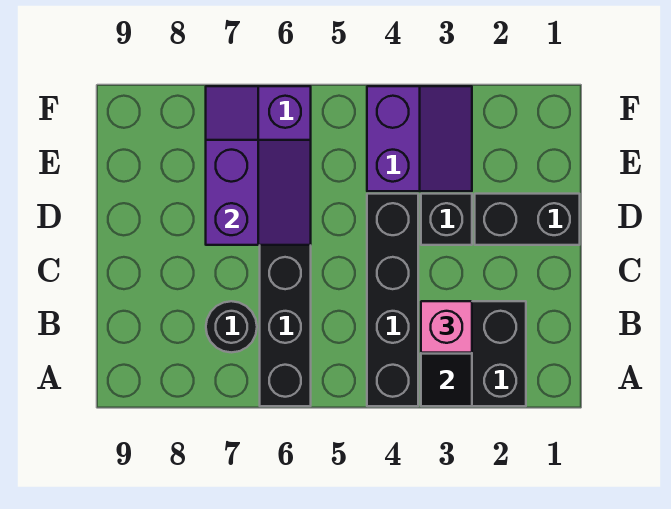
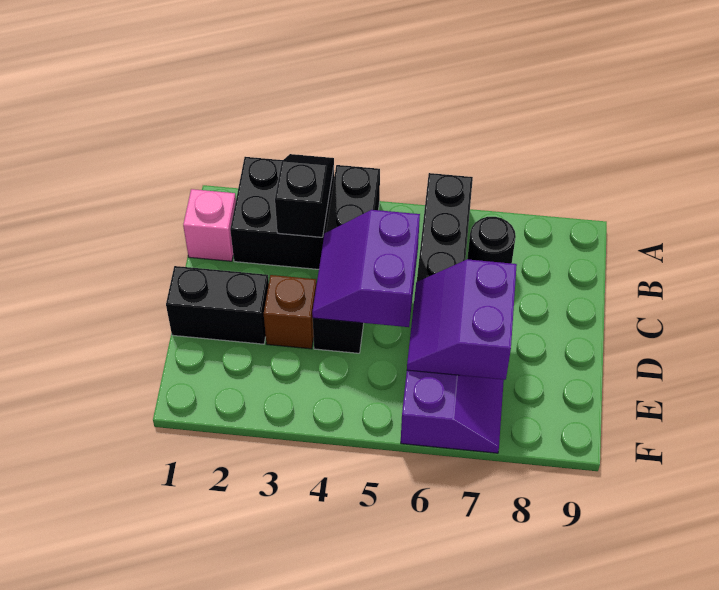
pink 1x1 brick [421,301,472,353] -> pink 1x1 brick moved to [183,189,236,261]
black 1x1 brick [421,194,472,245] -> brown 1x1 brick [264,275,317,349]
purple 2x2 slope [367,86,472,191] -> purple 2x2 slope moved to [312,210,420,327]

